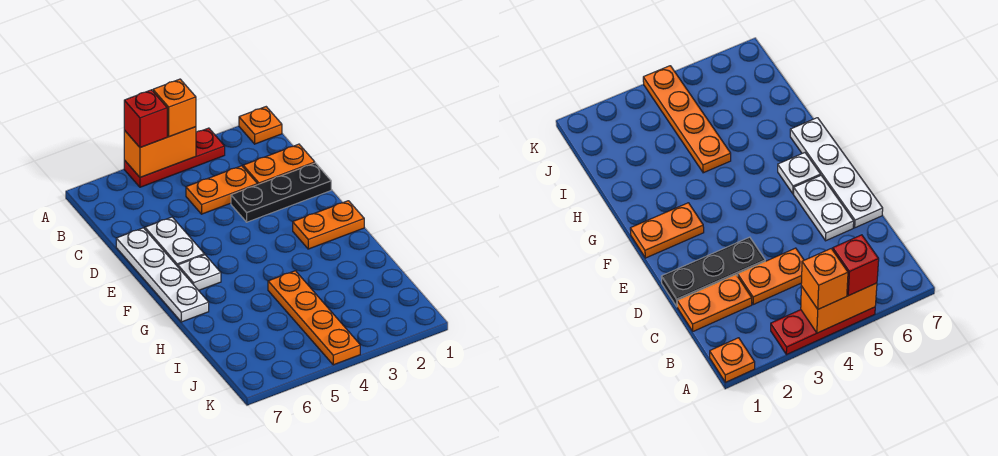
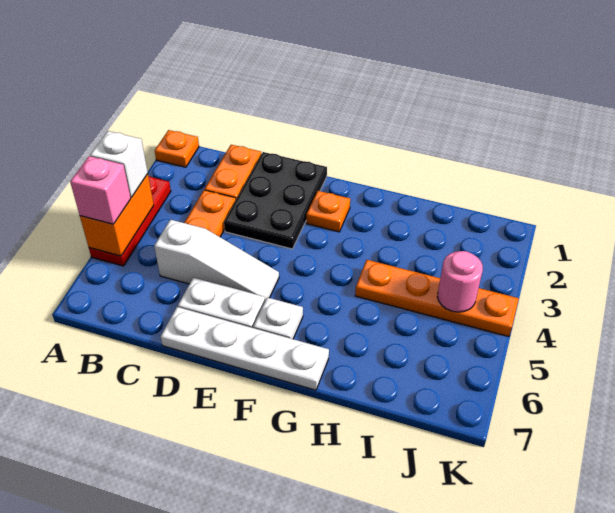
orange 1x1 brick [153,79,196,137] -> white 1x1 brick [90,131,148,197]
red 1x1 brick [124,90,167,148] -> pink 1x1 brick [70,156,131,224]
none -> white 1x3 slope [154,220,279,299]
black 1x3 plate [231,163,331,222] -> black 2x3 plate [224,152,327,249]
orange 1x2 plate [293,201,364,249] -> orange 1x1 plate [306,191,350,232]
none -> pink 1x1 round brick [437,251,483,312]

